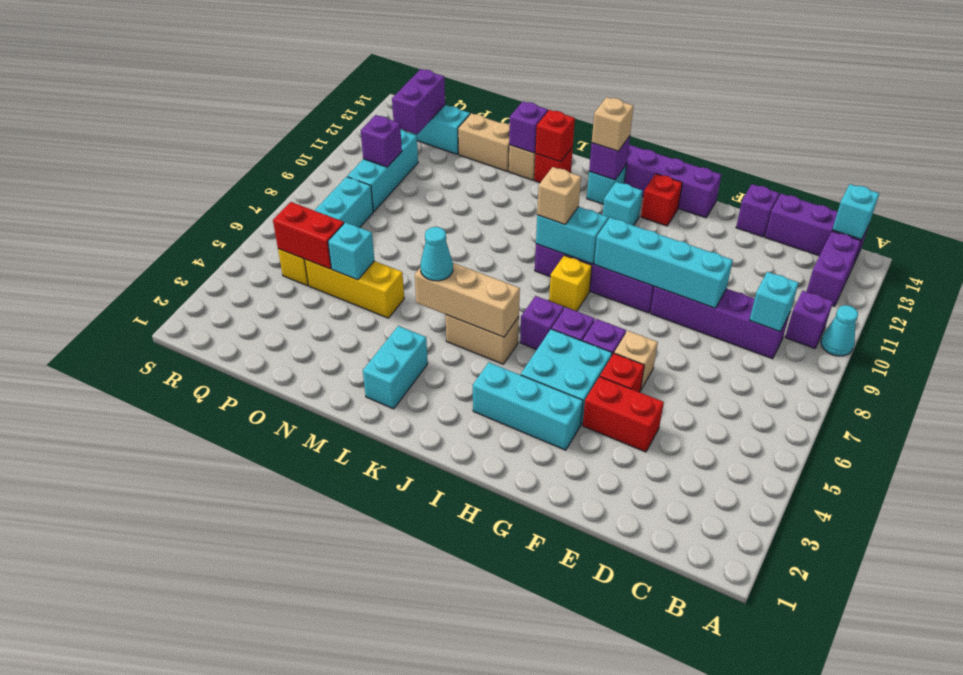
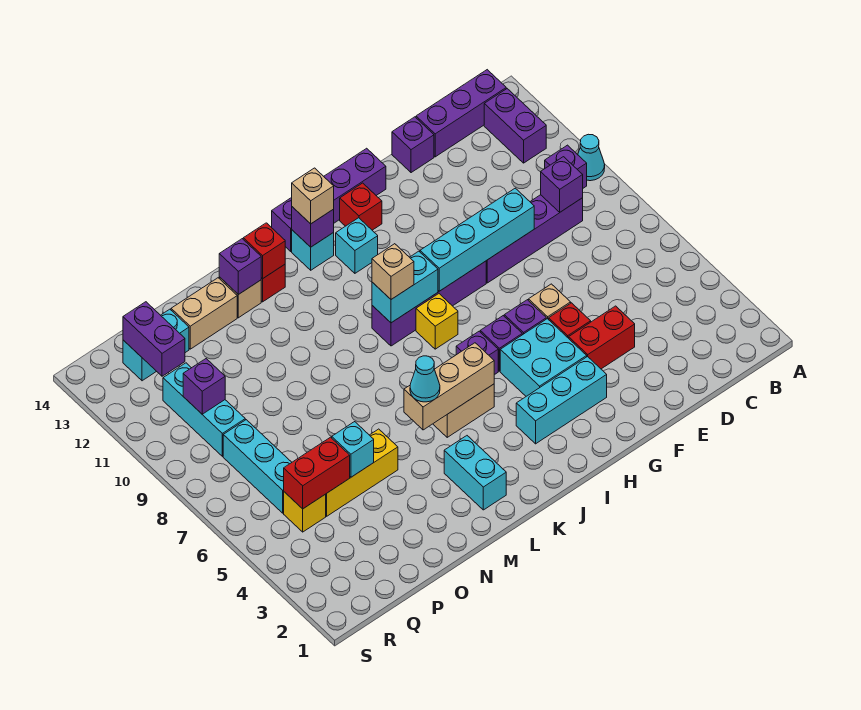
cyan 1x1 brick [832,184,879,240] -> none
cyan 1x1 brick [749,272,798,332] -> purple 1x1 brick [541,157,583,212]

